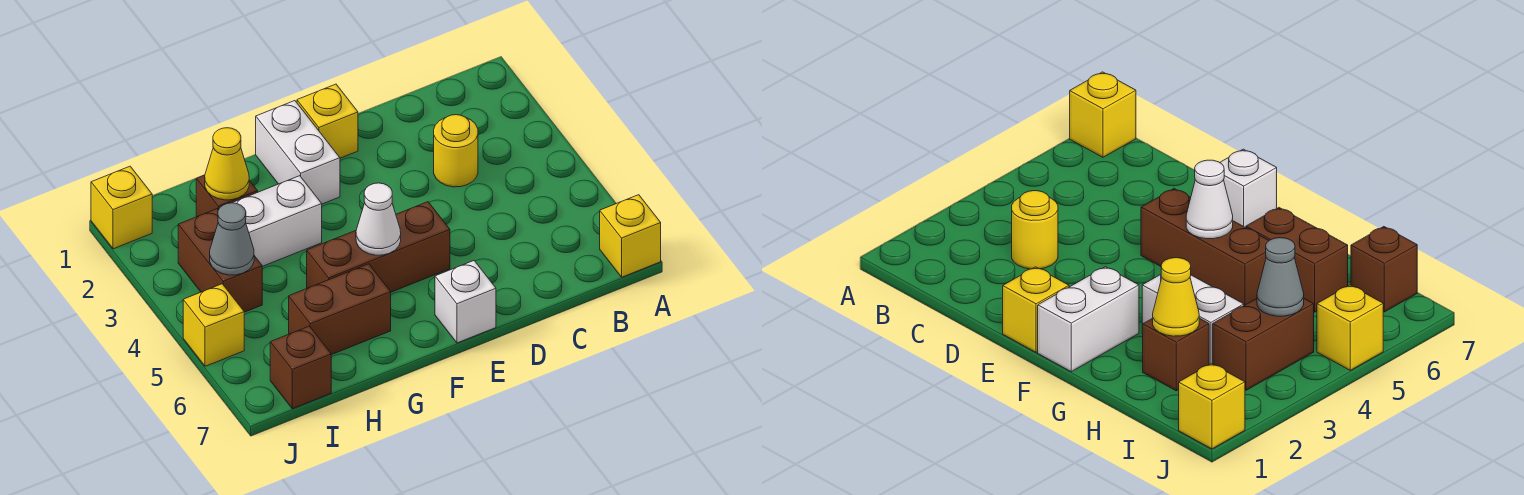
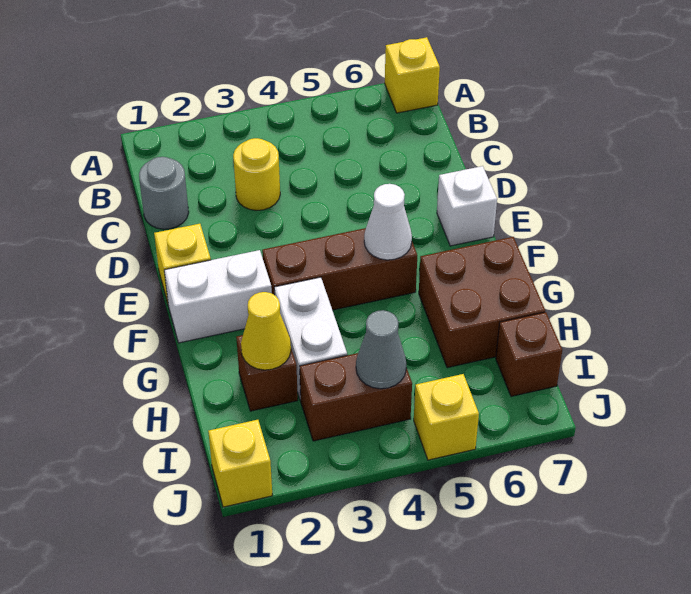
none -> grey 1x1 round brick [139,157,189,229]
brown 1x3 brick [307,202,450,292] -> brown 1x3 brick turned to [262,228,417,310]
brown 1x2 brick [289,264,391,355] -> brown 2x2 brick [419,237,545,368]

